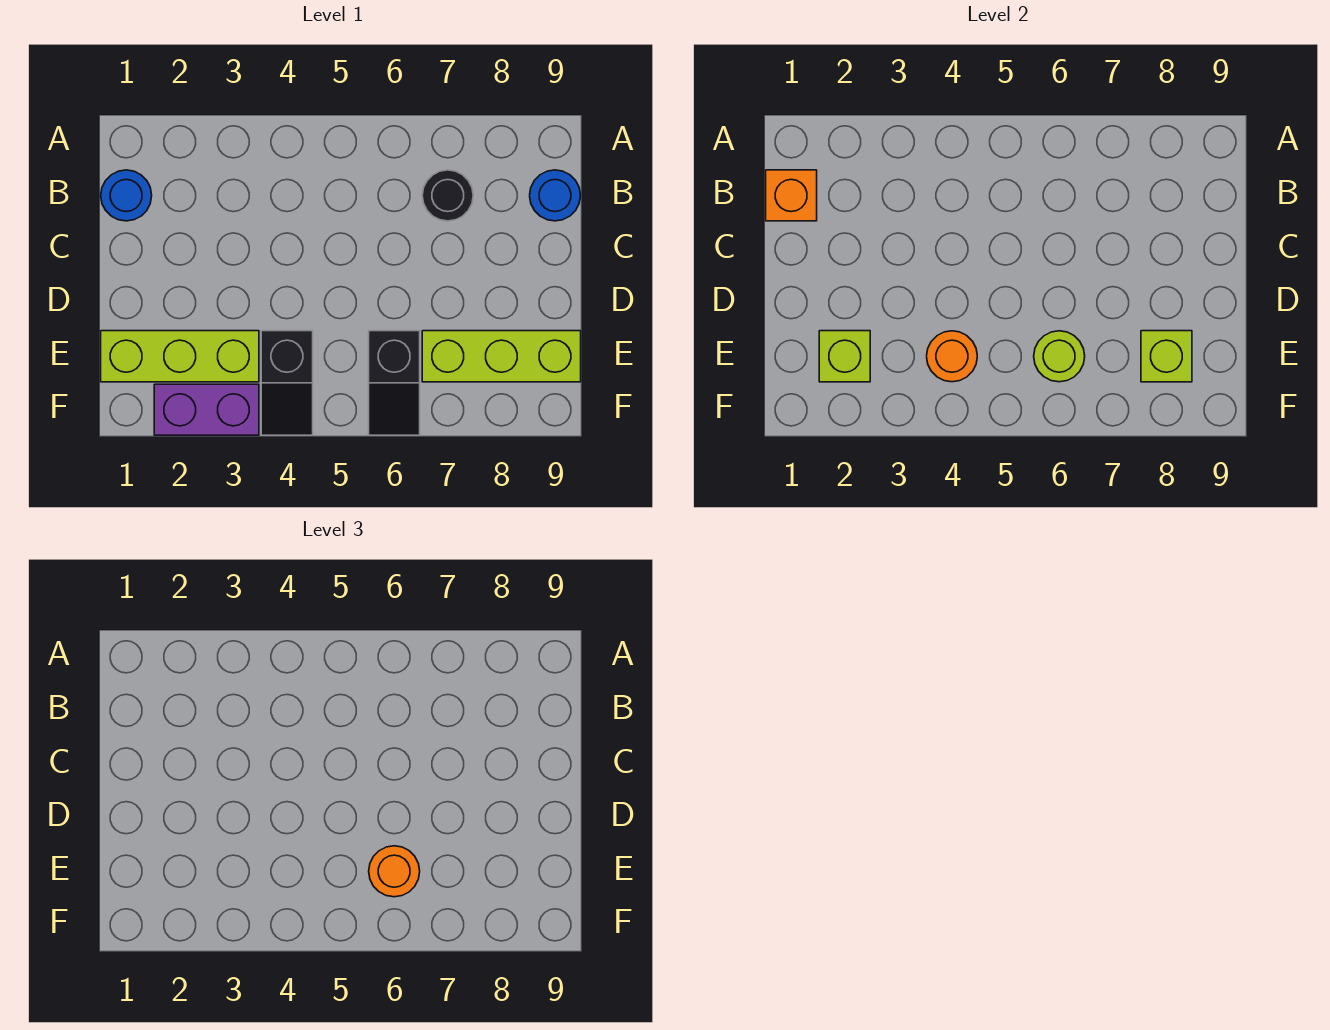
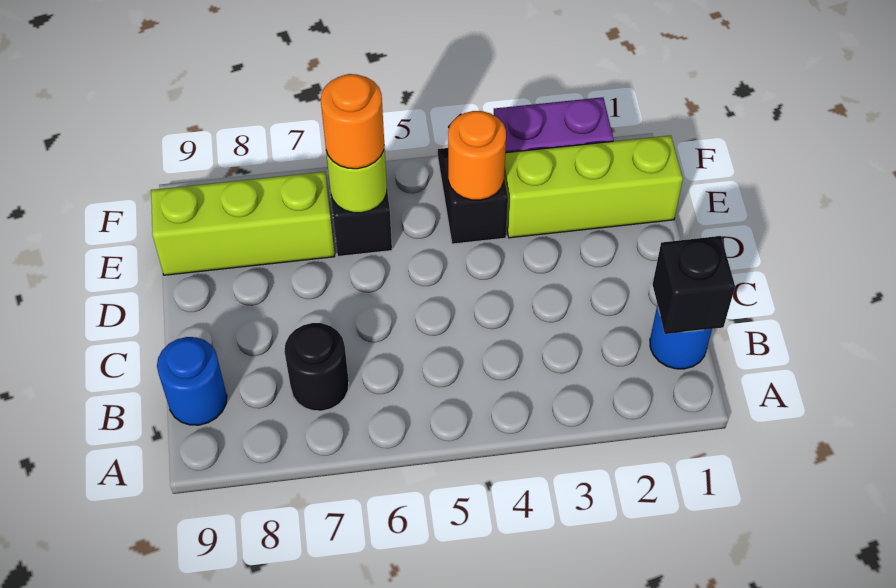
orange 1x1 brick [766,170,817,221] -> black 1x1 brick [653,236,735,334]
lime 1x1 brick [819,331,870,382] -> none
lime 1x1 brick [1141,331,1192,382] -> none

